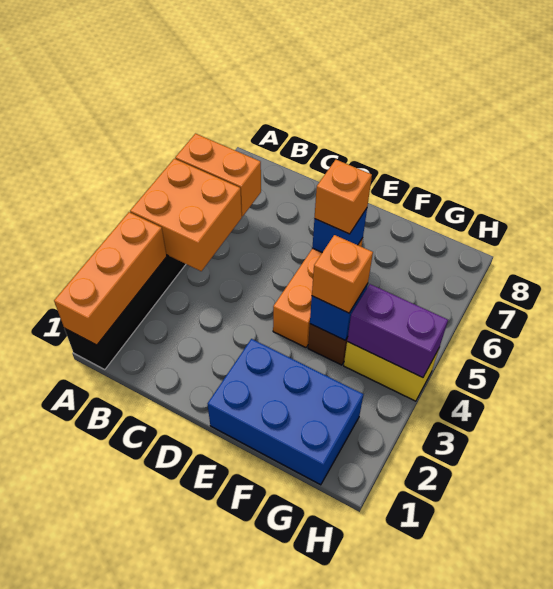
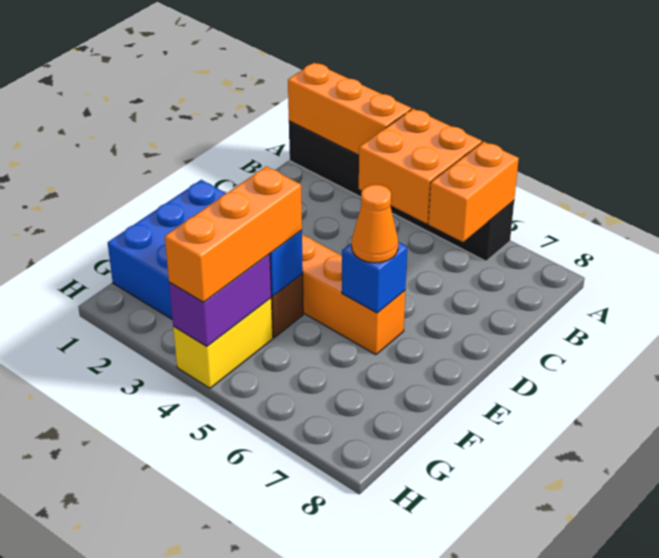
orange 1x1 brick [315,160,372,234] -> orange 1x1 cone [352,185,398,263]
orange 1x1 brick [312,235,373,313] -> orange 1x3 brick [165,166,302,302]

